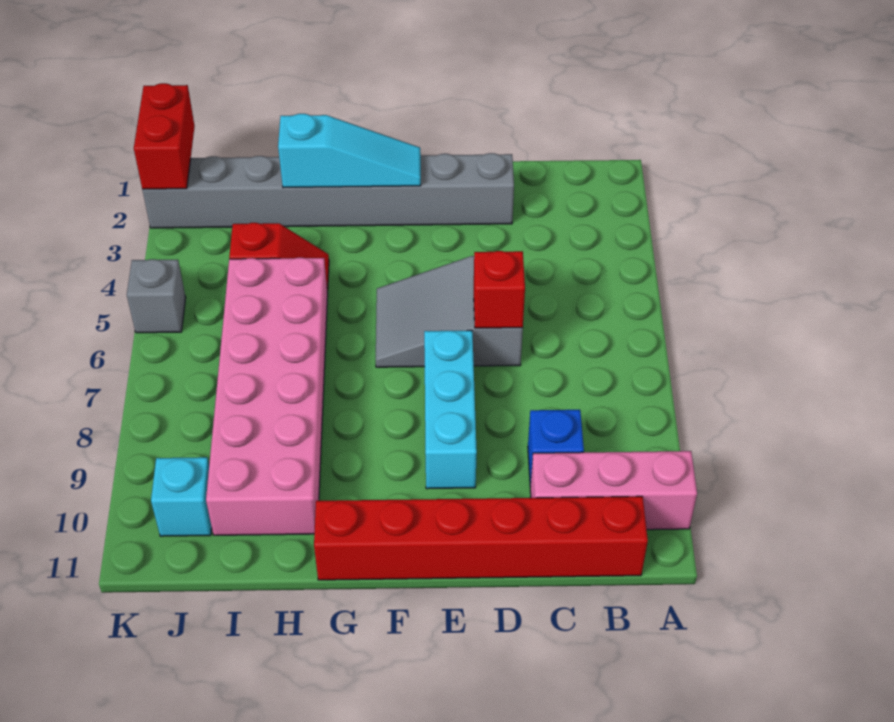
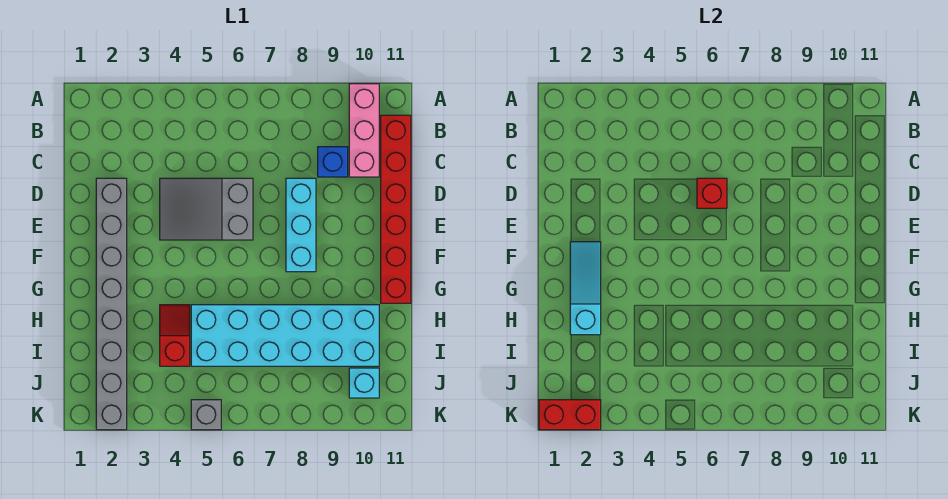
grey 2x3 slope [376,256,523,367] -> grey 2x3 slope turned to [160,178,253,240]
cyan 1x3 brick [424,330,477,489] -> cyan 1x3 brick turned to [286,178,316,272]
pink 2x6 brick [206,258,328,535] -> cyan 2x6 brick [191,305,379,366]

